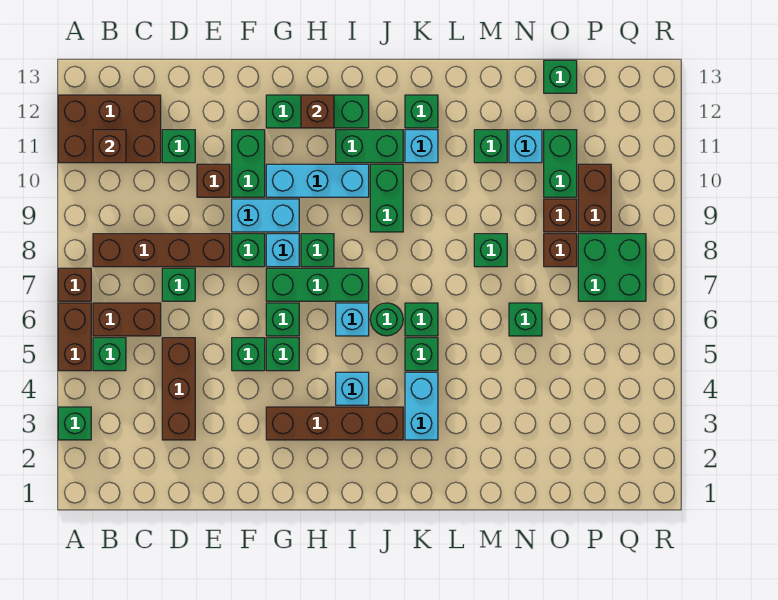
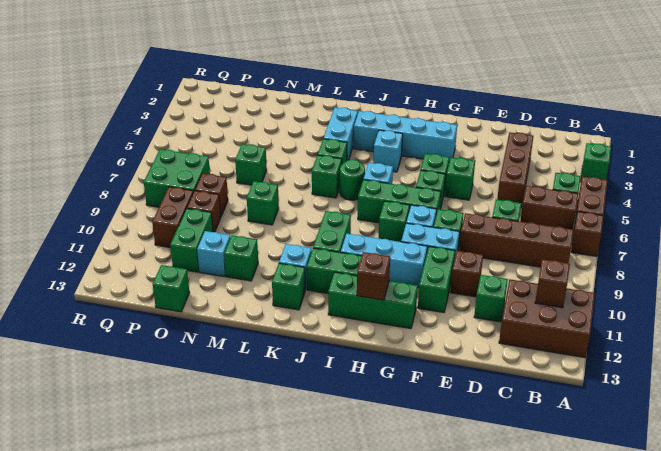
brown 1x4 brick [266,407,403,440] -> cyan 1x4 brick [354,111,457,162]

